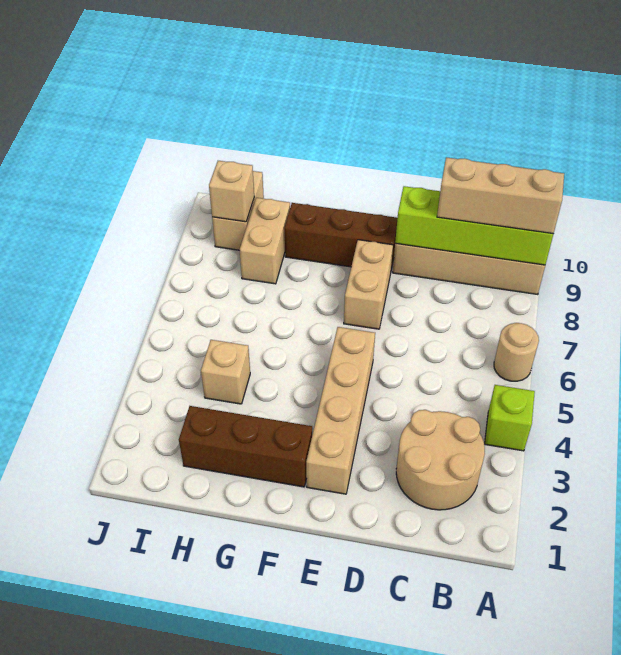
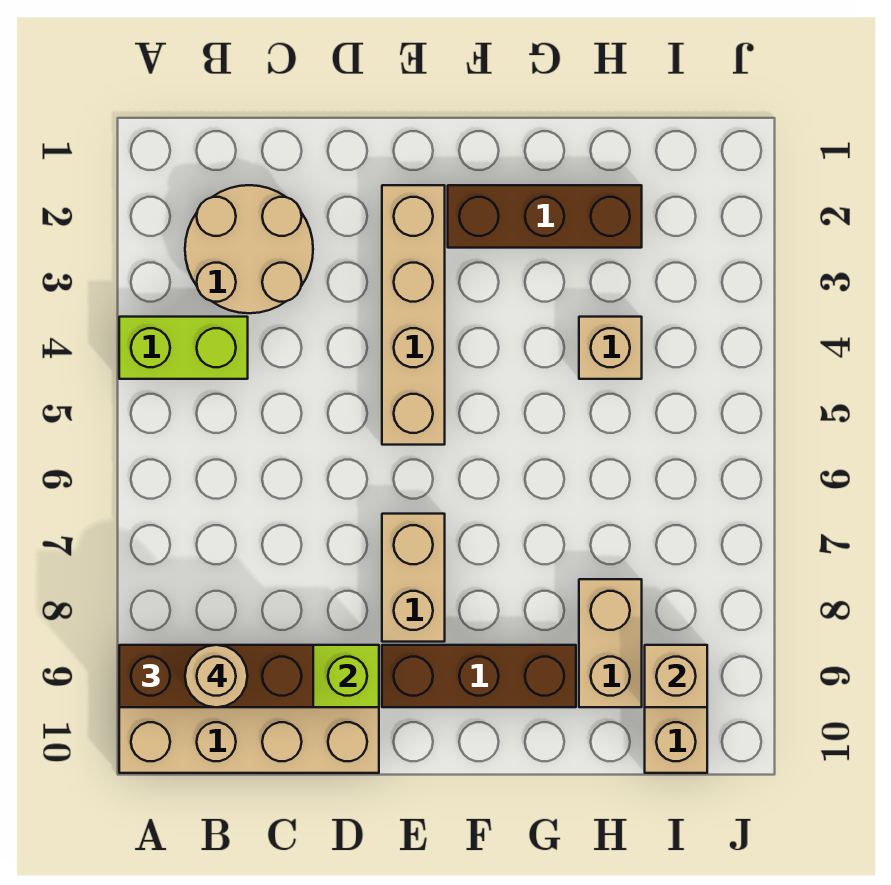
lime 1x1 brick [485,385,535,451] -> lime 1x2 brick [119,317,248,379]
tan 1x1 round brick [494,323,539,381] -> tan 1x1 round brick moved to [185,645,247,707]
tan 1x3 brick [437,157,564,234] -> brown 1x3 brick [119,645,313,707]

